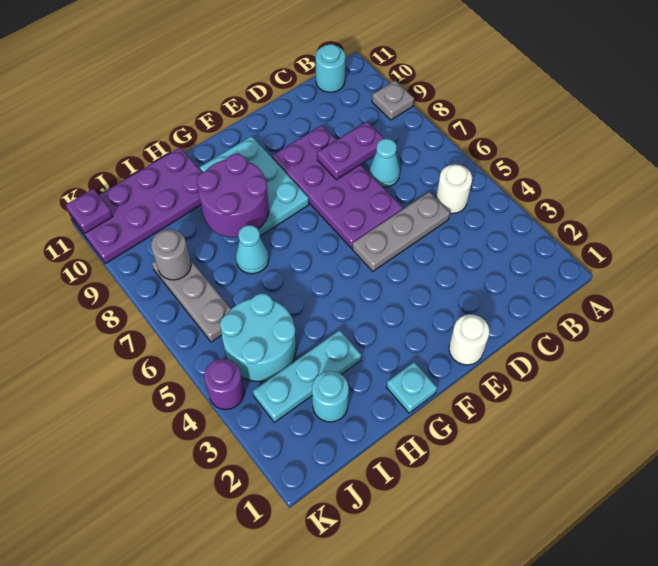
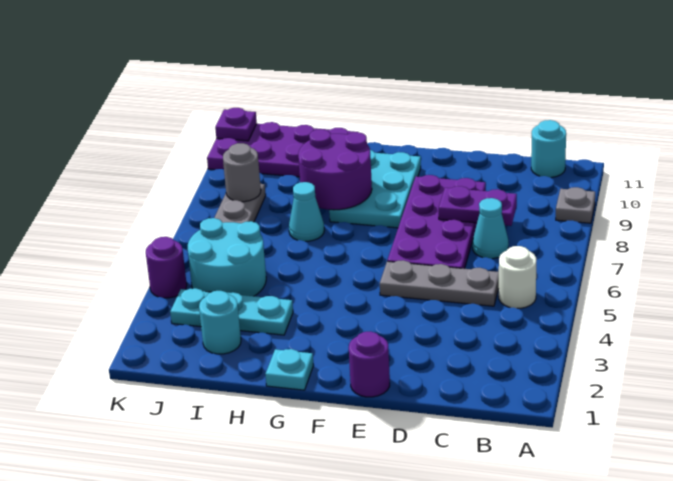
white 1x1 round brick [449,314,490,365] -> purple 1x1 round brick [349,332,390,397]

